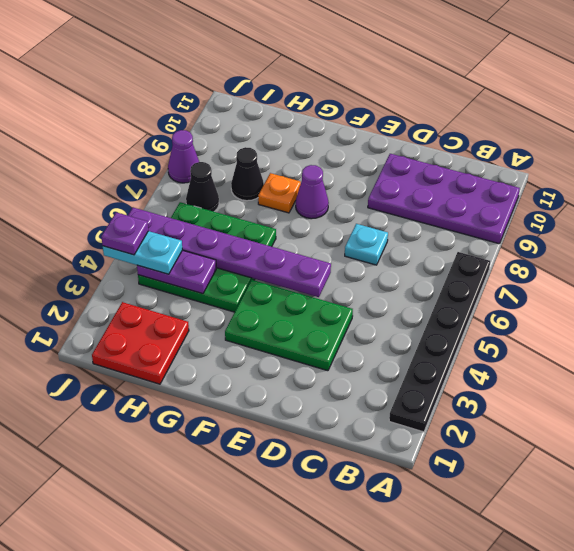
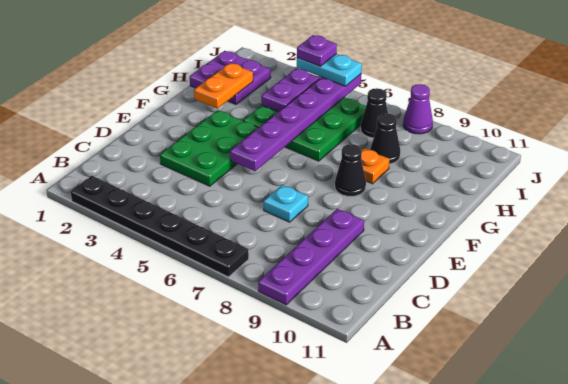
purple 2x4 plate [368,154,520,244] -> purple 1x4 plate [258,209,364,305]
purple 1x1 cone [296,165,329,219] -> black 1x1 cone [335,144,366,196]
none -> orange 1x2 plate [194,63,253,108]
red 2x2 plate [92,302,189,384] -> purple 2x2 plate [190,51,271,104]
cyan 1x2 plate [103,231,182,274] -> cyan 1x2 plate turned to [297,54,362,86]

